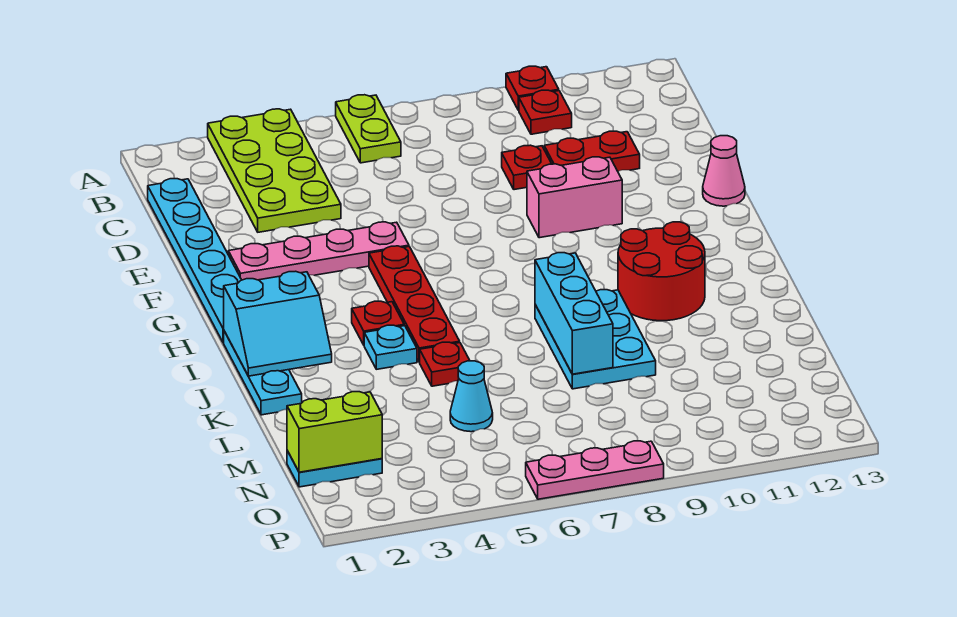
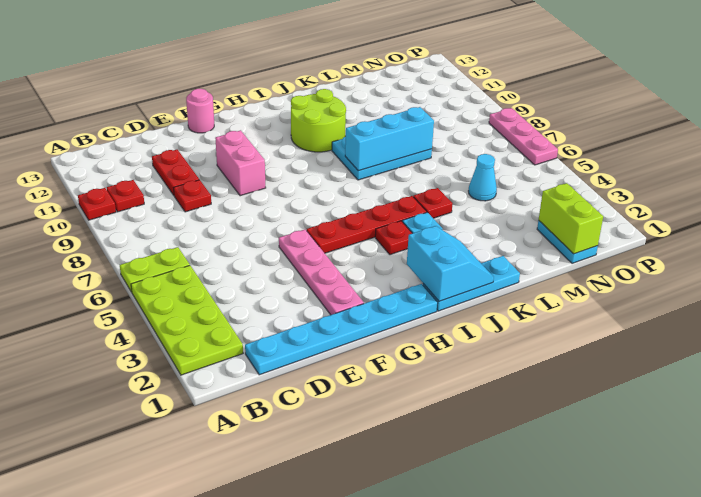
lime 2x4 plate [208,109,341,232] -> lime 2x4 plate turned to [131,266,243,375]
pink 1x1 cone [703,136,745,206] -> pink 1x1 round brick [186,89,214,133]
red 2x2 round brick [618,222,705,321] -> lime 2x2 round brick [291,89,346,152]

